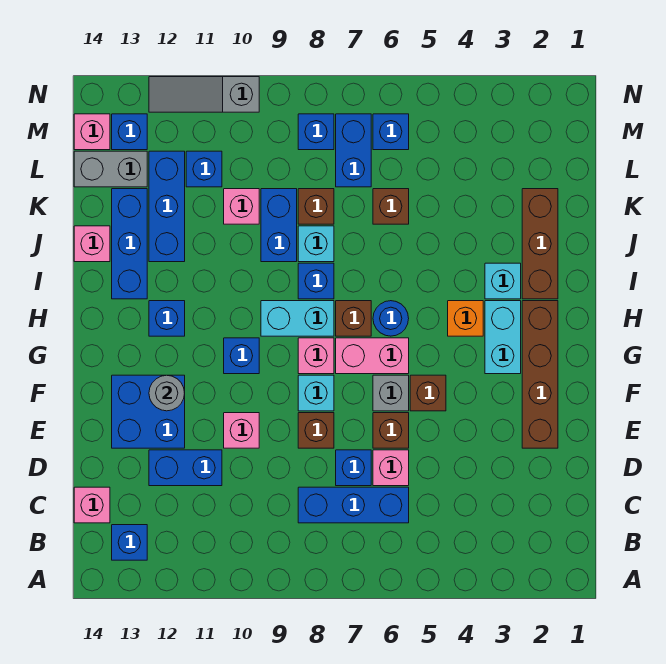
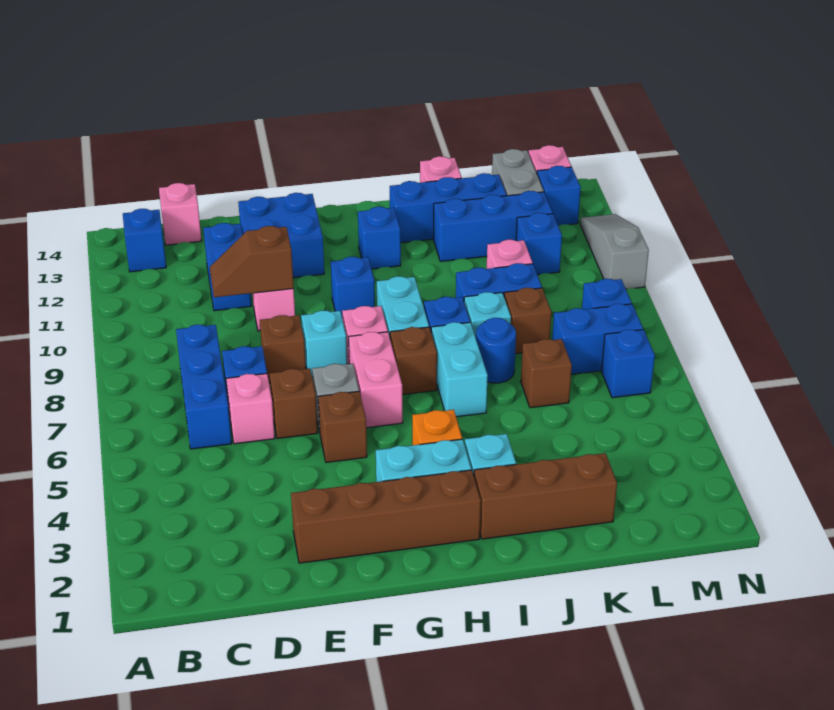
none -> brown 1x2 slope [210,226,294,297]
grey 1x1 round brick [149,375,185,411] -> none
blue 1x1 round brick [373,301,409,336] -> blue 1x1 round brick moved to [476,318,516,383]
none -> cyan 1x2 brick [431,322,488,417]

